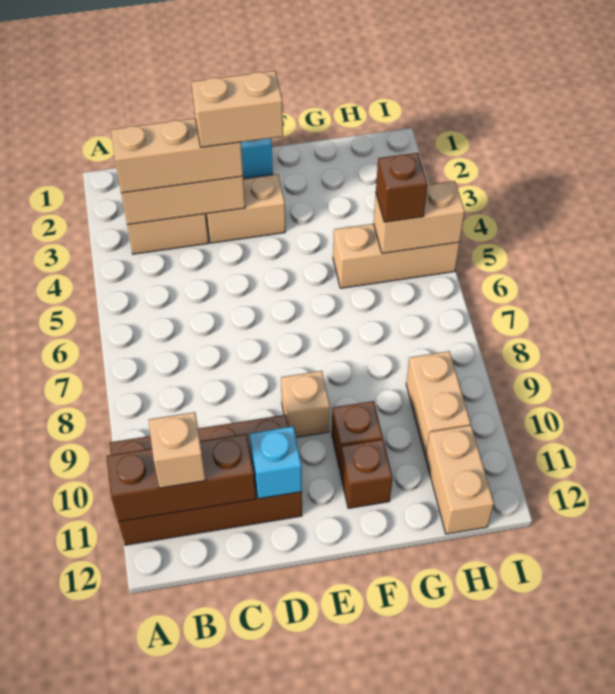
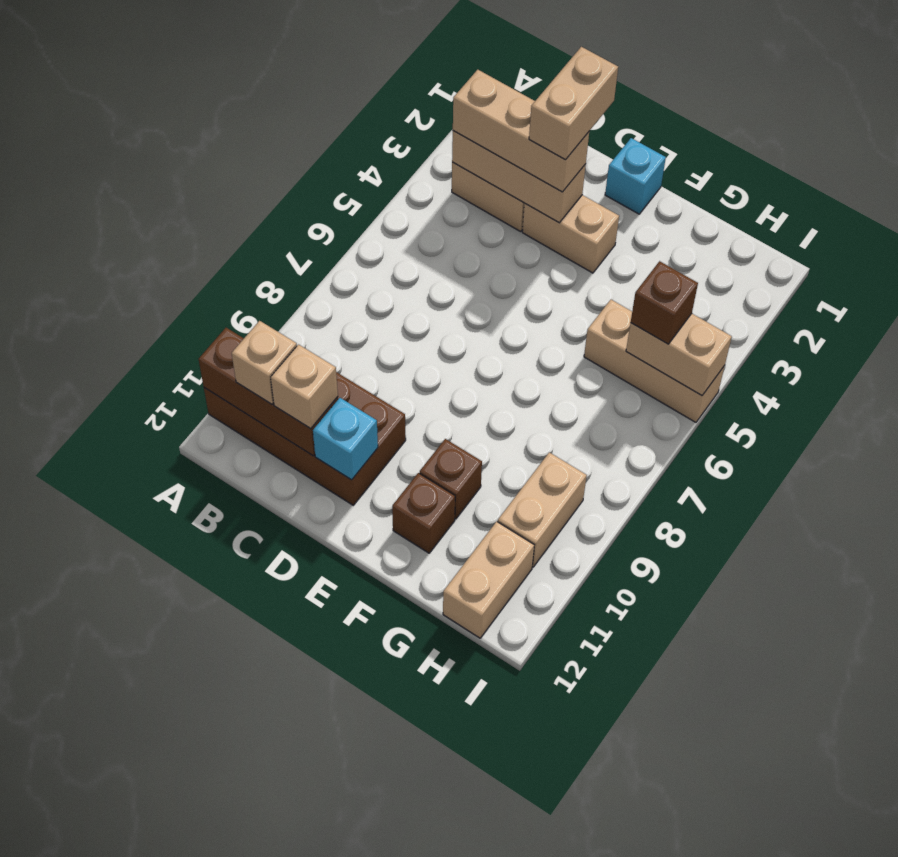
tan 1x2 brick [191,71,283,147] -> tan 1x2 brick turned to [529,47,618,160]
tan 1x1 brick [281,371,330,437] -> tan 1x1 brick moved to [271,345,338,428]

